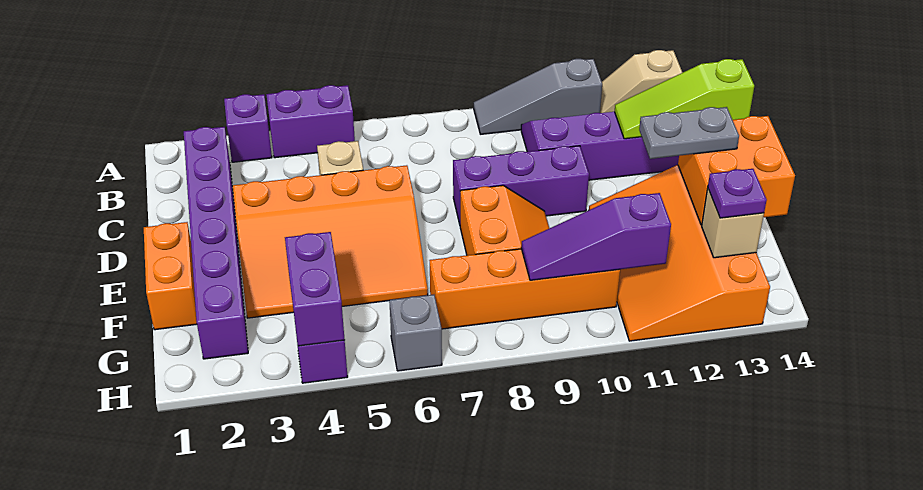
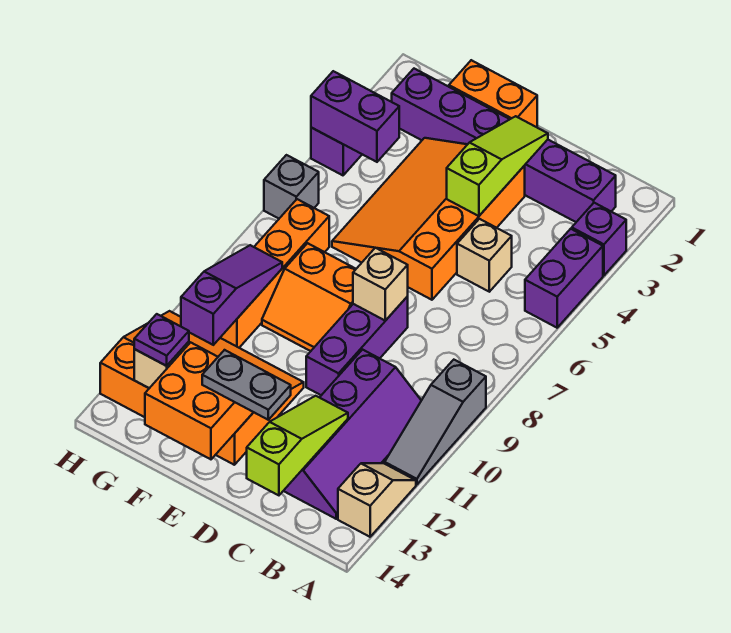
grey 1x3 slope [474,59,602,134] -> grey 1x3 slope turned to [385,360,486,485]
none -> lime 1x3 slope [447,116,548,216]
none -> tan 1x1 brick [353,248,408,321]
grey 1x2 plate [639,107,739,159] -> grey 1x2 plate turned to [202,350,291,420]

